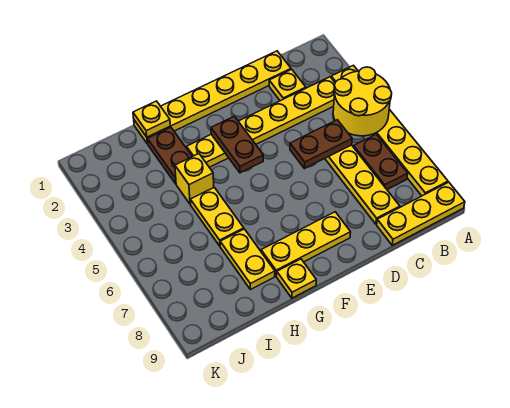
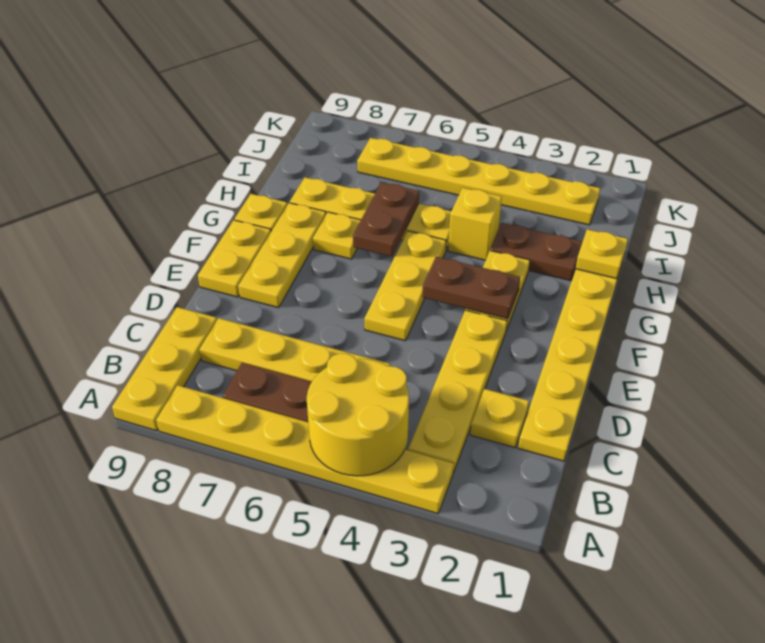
brown 1x2 plate [290,120,352,169] -> brown 1x2 plate moved to [353,182,419,257]
none -> yellow 1x3 plate [365,231,446,341]
none -> yellow 1x2 plate [198,220,271,297]
none -> yellow 1x1 plate [313,212,361,259]
none -> yellow 1x6 plate [357,138,600,225]

